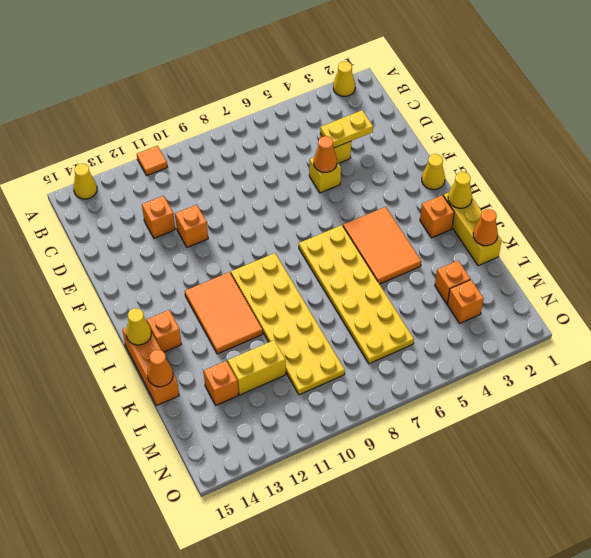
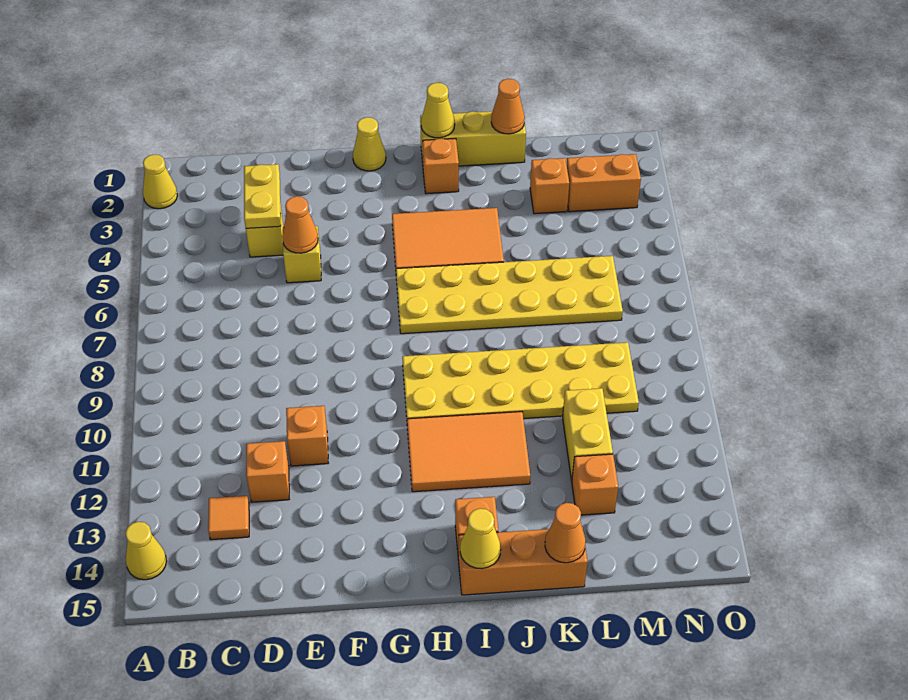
orange 1x1 tile [137,146,167,176] -> orange 1x1 tile moved to [208,496,249,540]
orange 1x1 brick [447,280,484,323] -> orange 1x2 brick [567,154,641,212]

